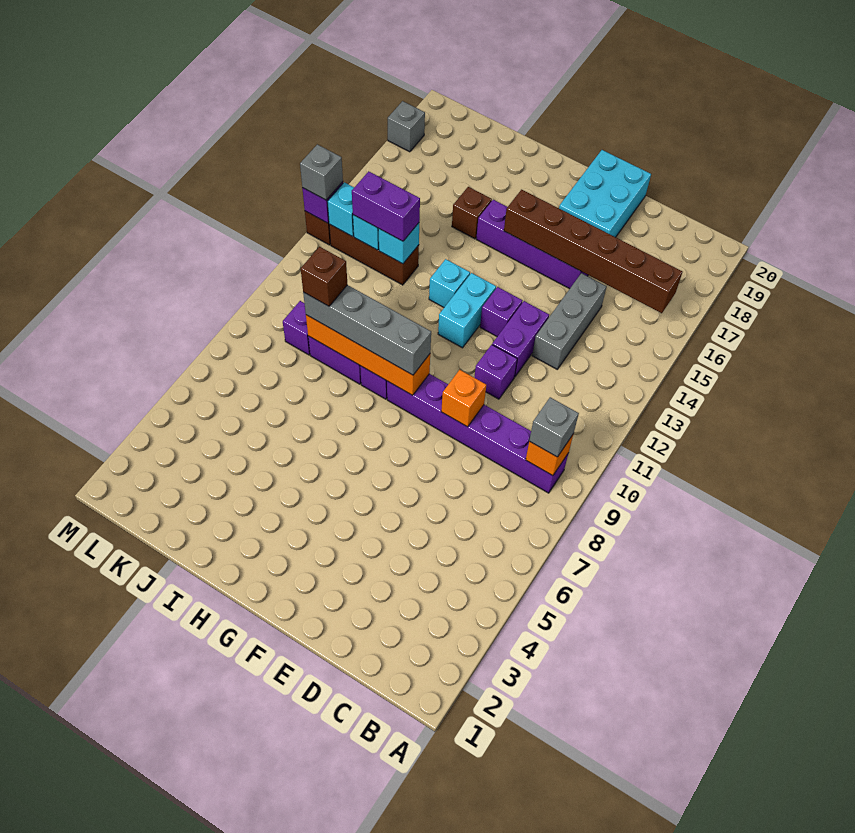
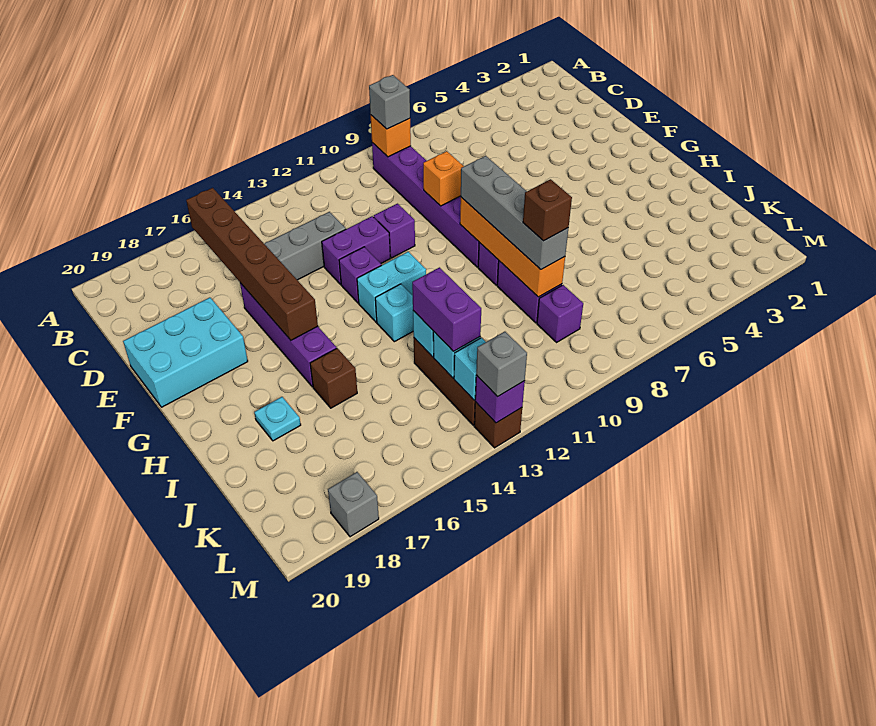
none -> cyan 1x1 plate [254,397,301,441]

